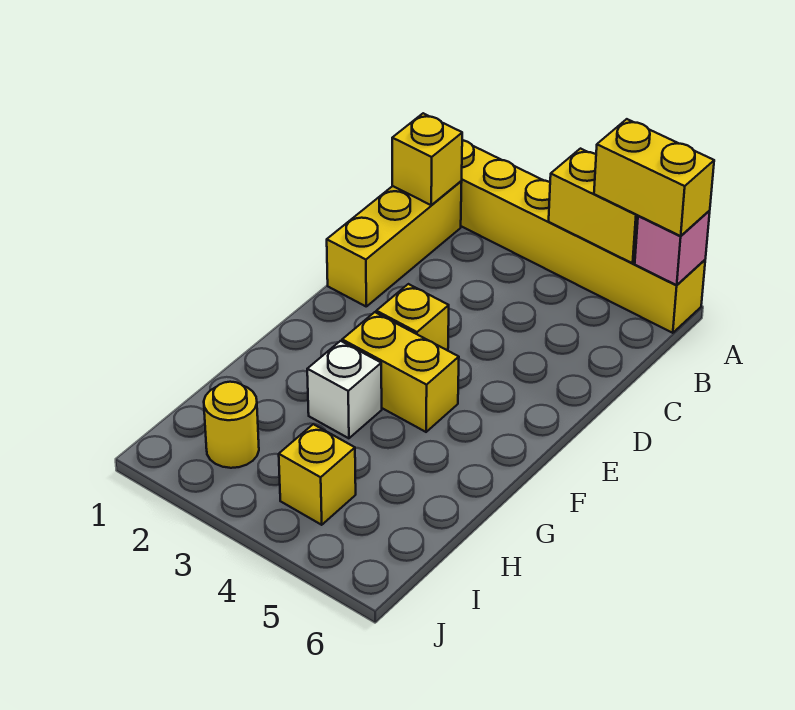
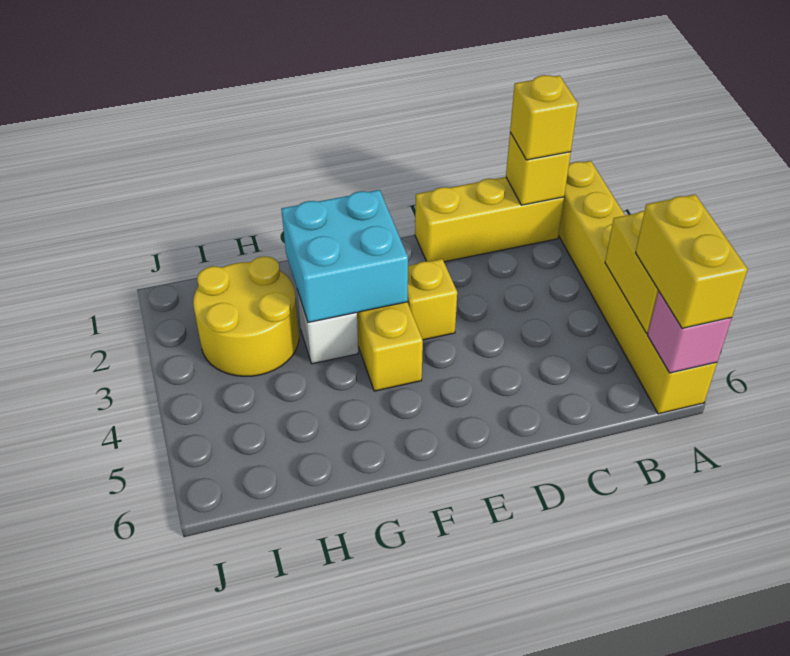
none -> cyan 2x2 brick [282,190,408,322]
yellow 1x1 round brick [204,382,259,468] -> yellow 2x2 round brick [193,256,299,376]
yellow 1x1 brick [279,424,356,525] -> yellow 1x1 brick moved to [510,75,578,160]

